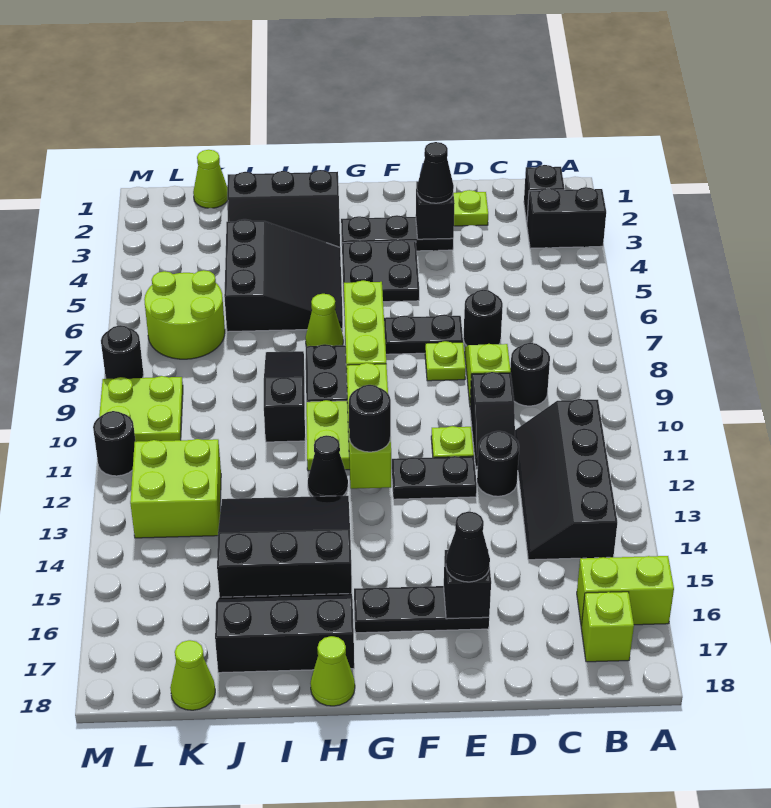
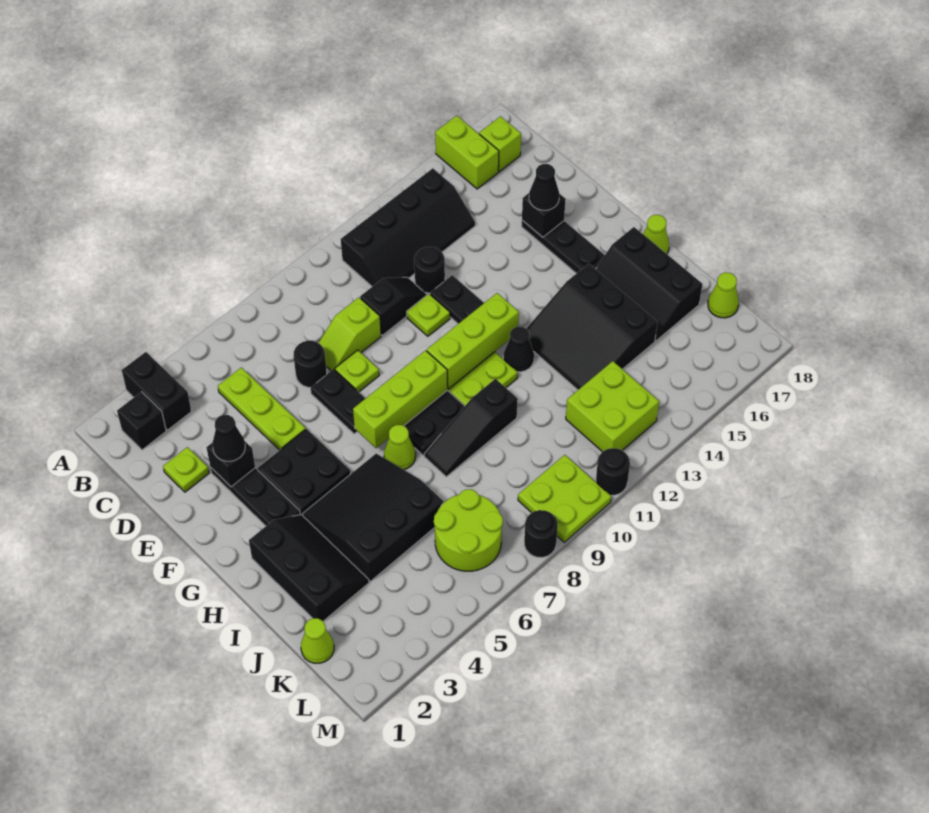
none -> lime 1x3 plate [218,367,306,450]
black 1x1 round brick [510,343,550,406] -> none
black 1x1 round brick [349,385,391,452] -> none

